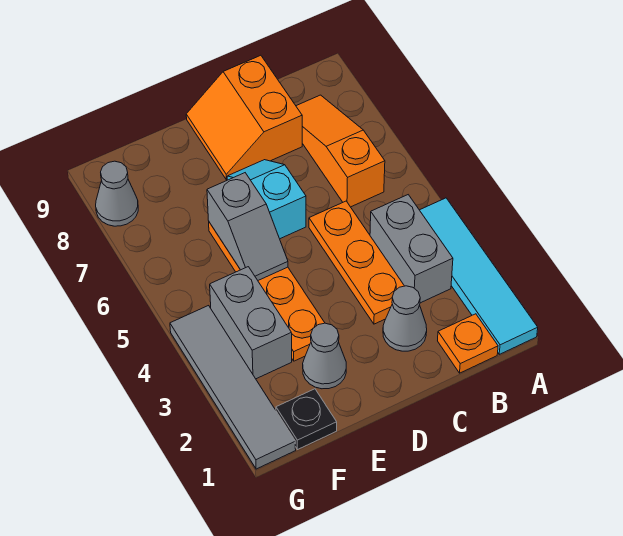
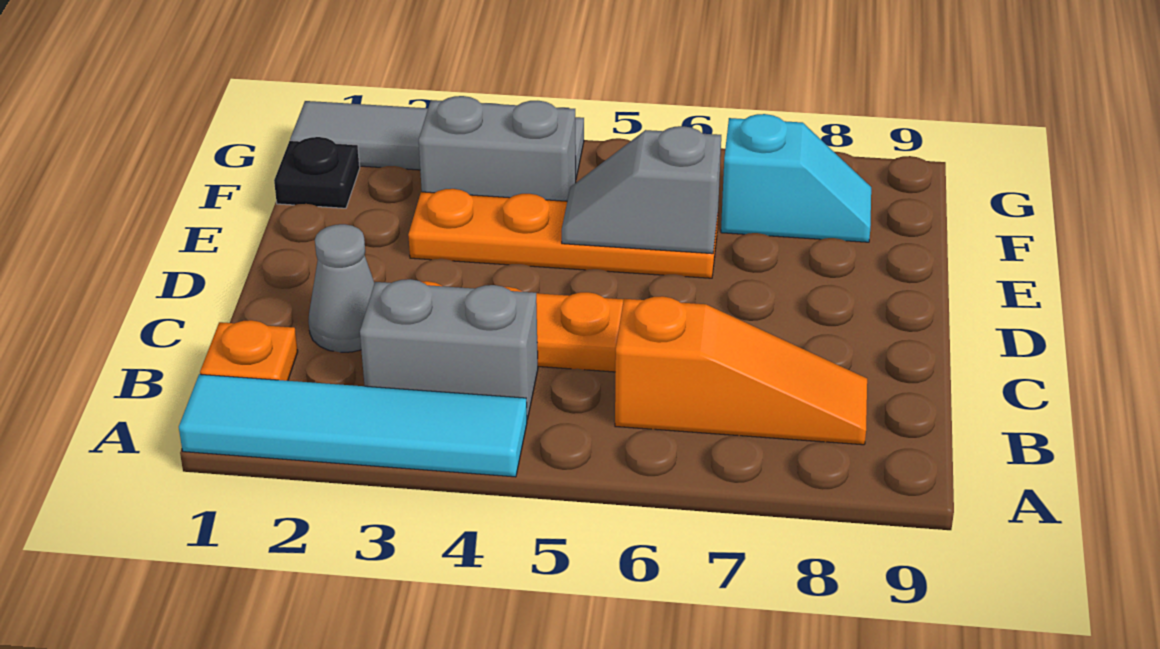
orange 2x2 slope [186,55,302,180] -> none
cyan 1x2 slope [227,160,306,239] -> cyan 1x2 slope moved to [721,114,871,242]
grey 1x1 cone [303,323,346,389] -> none
grey 1x1 cone [96,161,138,226] -> none

